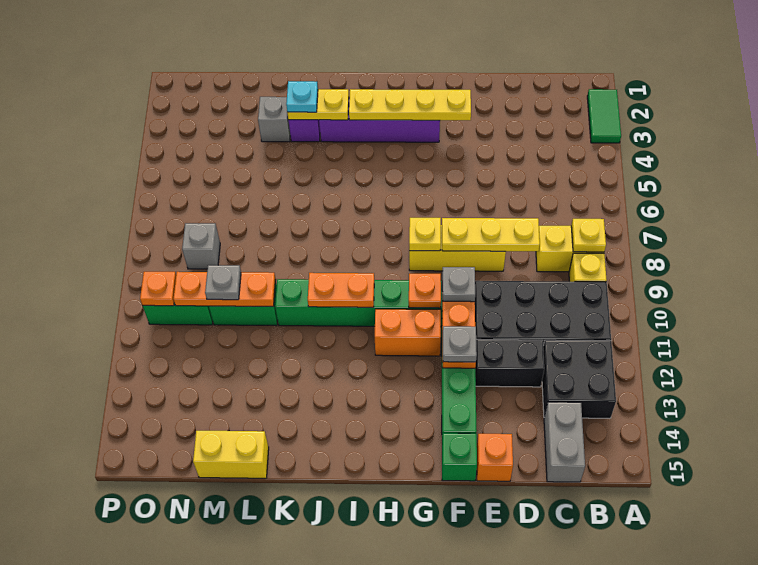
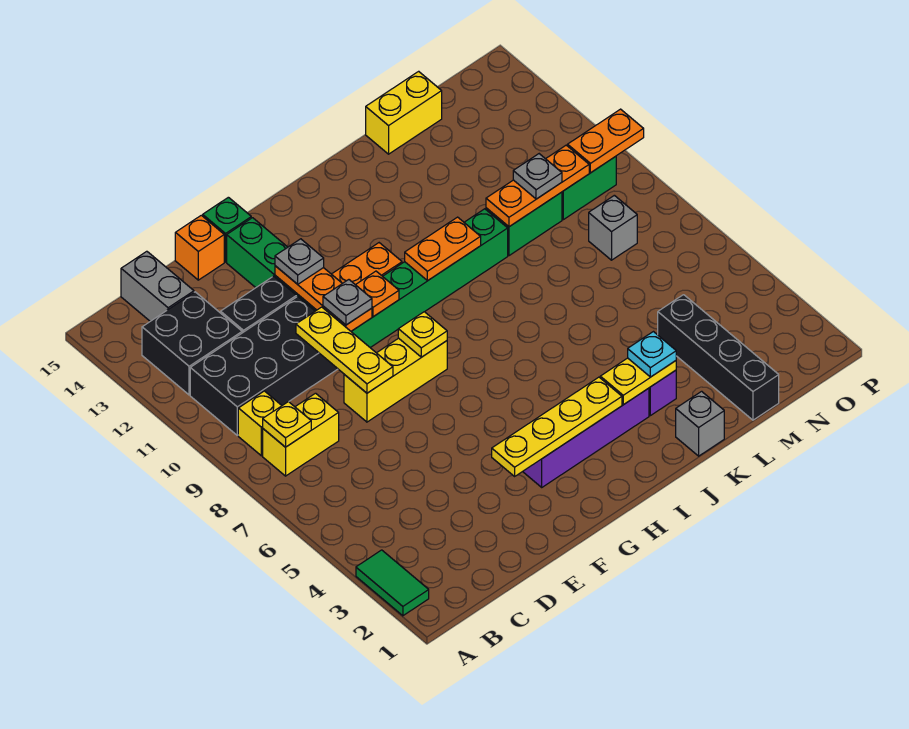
yellow 1x3 plate [442,218,540,251] -> yellow 1x3 plate turned to [296,307,393,393]
grey 1x1 brick [258,97,290,142] -> grey 1x1 brick moved to [676,391,724,456]
none -> black 1x4 brick [658,295,779,420]
orange 1x1 plate [140,272,176,306] -> orange 1x2 plate [568,109,644,173]

